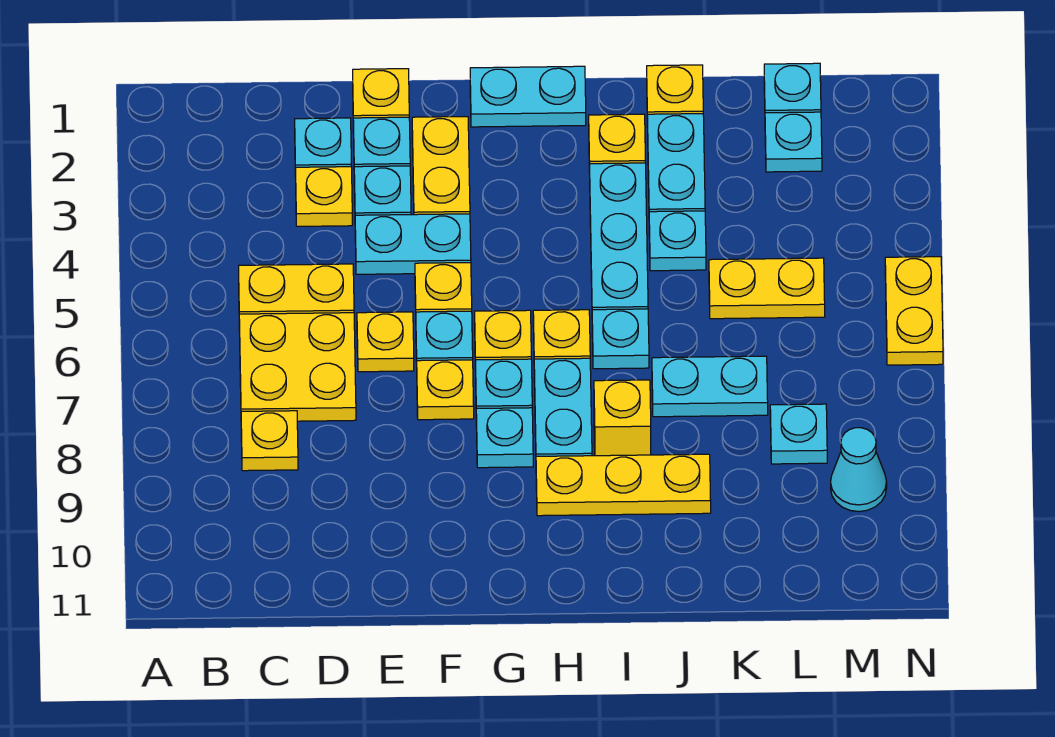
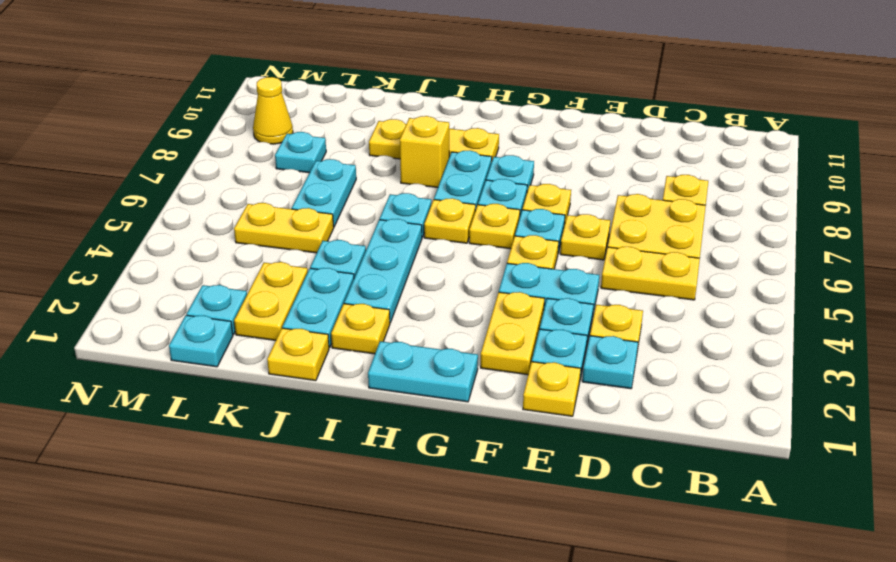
cyan 1x2 plate [652,356,768,417] -> cyan 1x2 plate turned to [292,159,356,227]
cyan 1x1 cone [831,428,887,511] -> yellow 1x1 cone [253,77,293,144]
yellow 1x2 plate [885,257,943,365] -> yellow 1x2 plate moved to [234,262,308,340]

